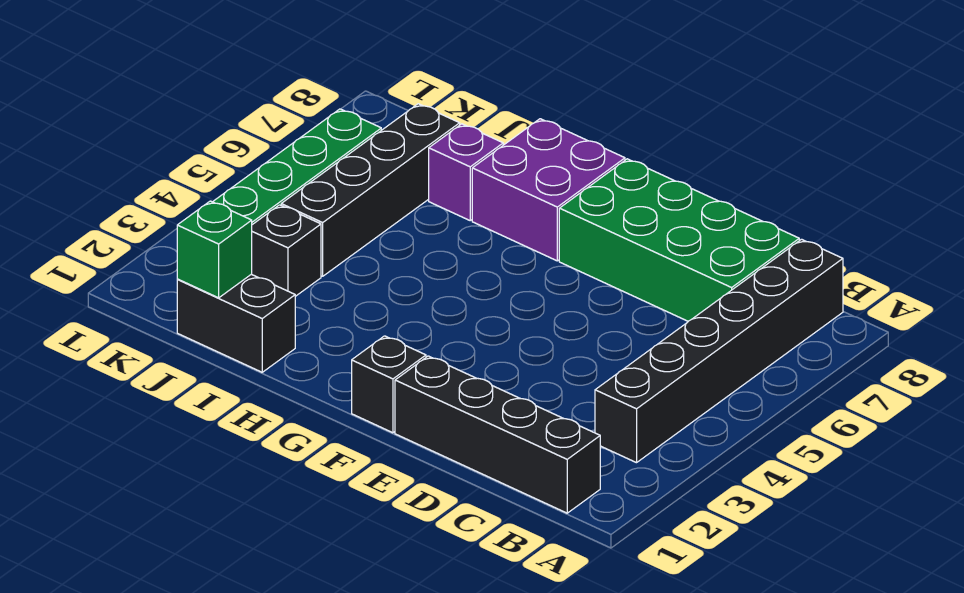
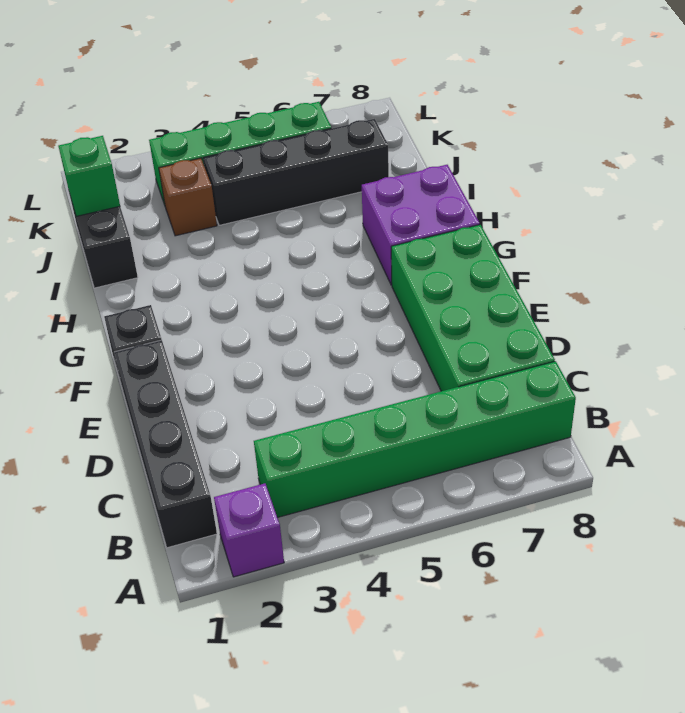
black 1x6 brick [595,239,843,463] -> green 1x6 brick [254,361,576,518]
purple 1x1 brick [429,124,503,220] -> purple 1x1 brick moved to [214,483,284,577]
black 1x1 brick [252,205,321,296] -> brown 1x1 brick [159,158,217,236]

